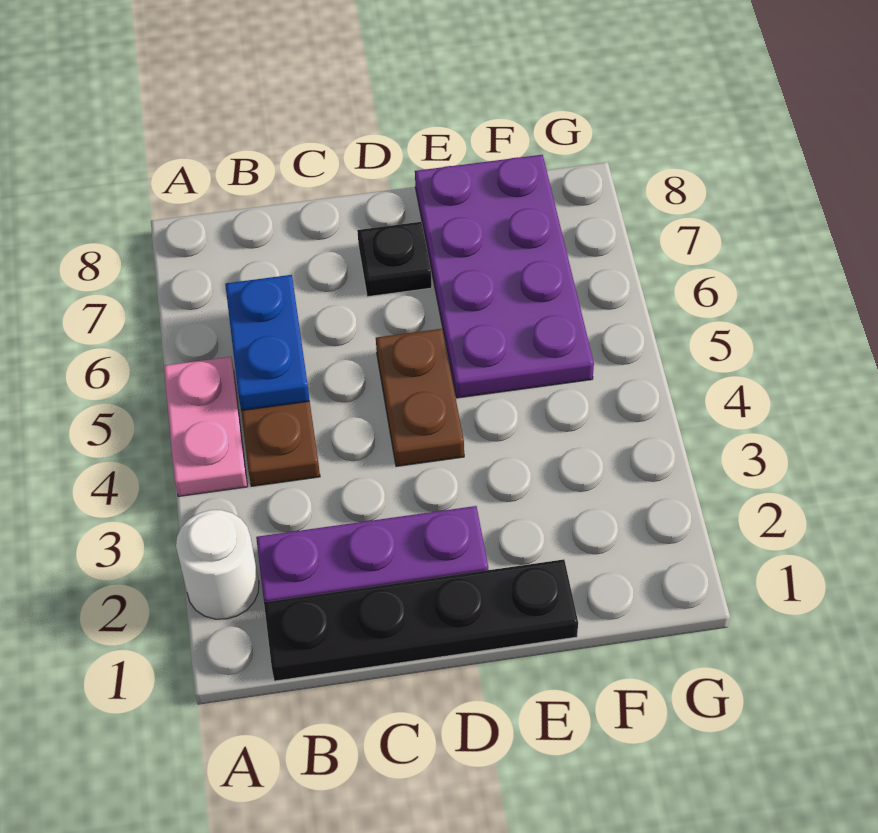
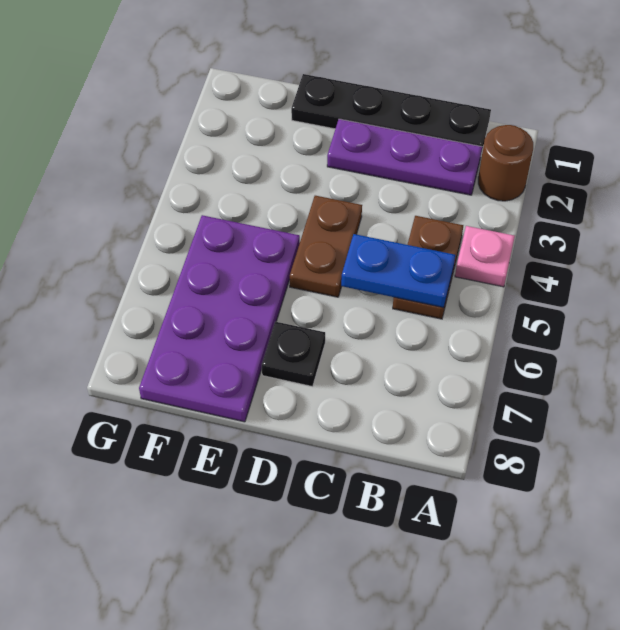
white 1x1 round brick [176,510,259,619] -> brown 1x1 round brick [478,125,533,201]
pink 1x2 plate [164,357,248,497] -> pink 1x1 plate [455,226,515,287]
blue 1x2 plate [225,275,310,411] -> blue 1x2 plate turned to [341,234,455,308]

